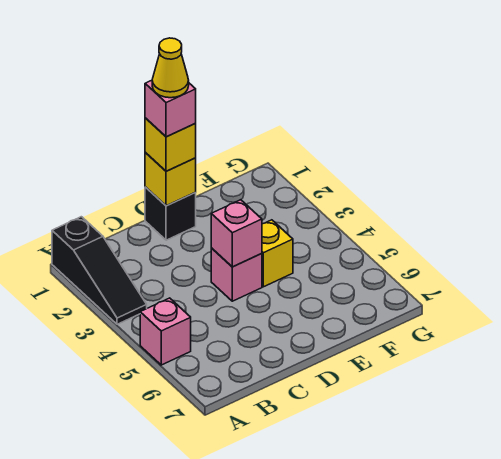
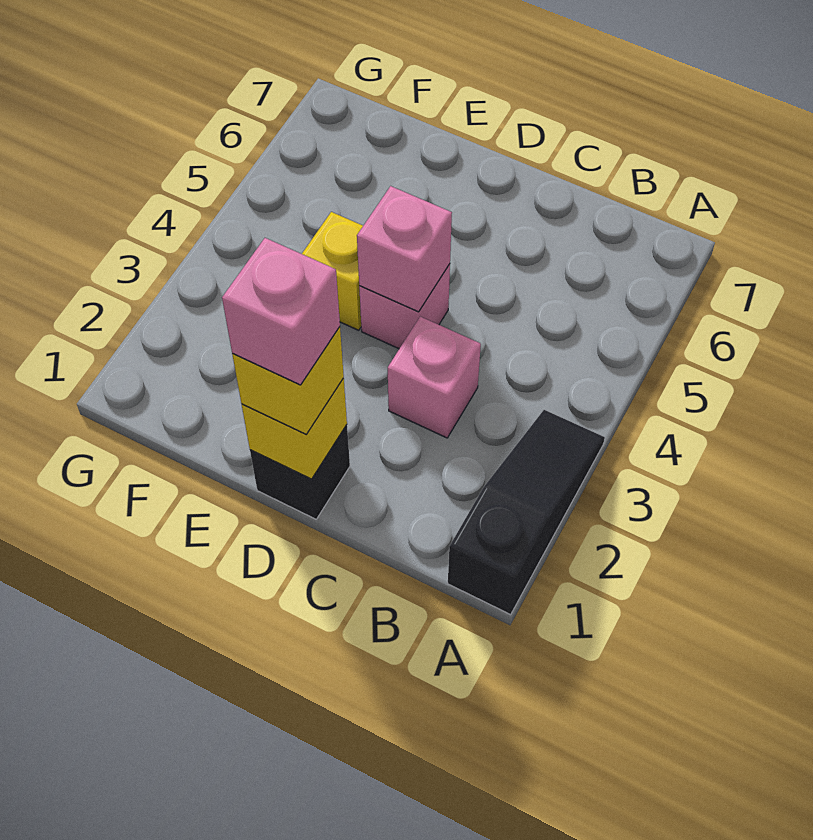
pink 1x1 brick [140,298,191,365] -> pink 1x1 brick moved to [388,317,481,438]
yellow 1x1 cone [152,38,189,98] -> none

